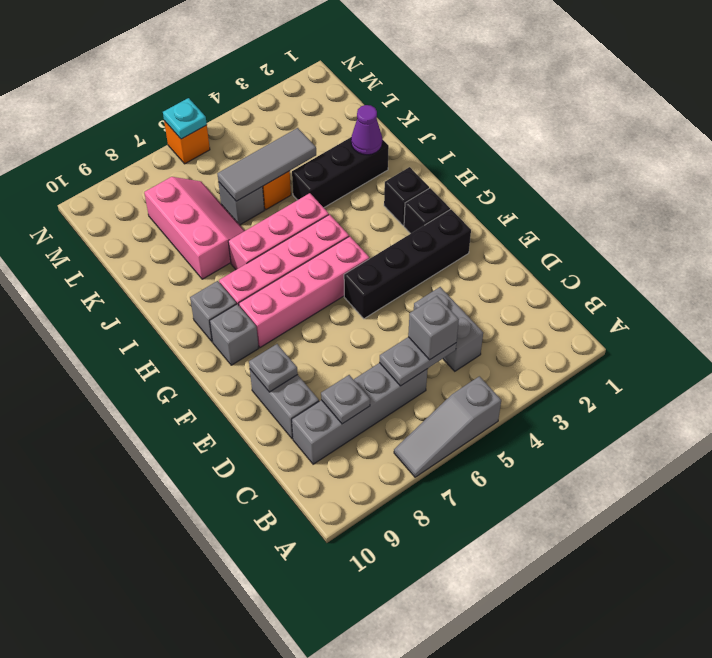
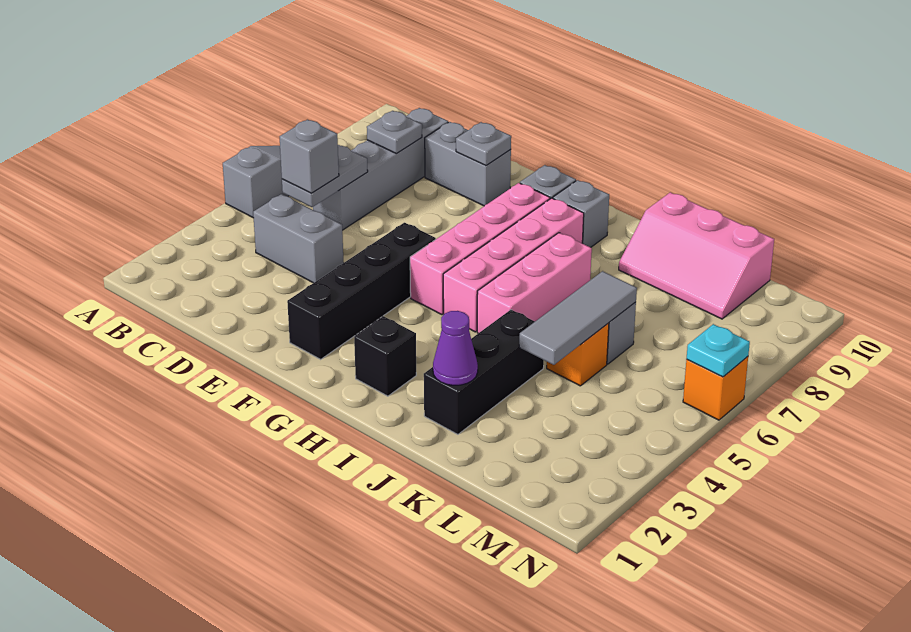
black 1x1 brick [404,188,450,234] -> none
pink 2x3 slope [144,177,244,279] -> pink 2x3 slope moved to [619,192,774,319]

